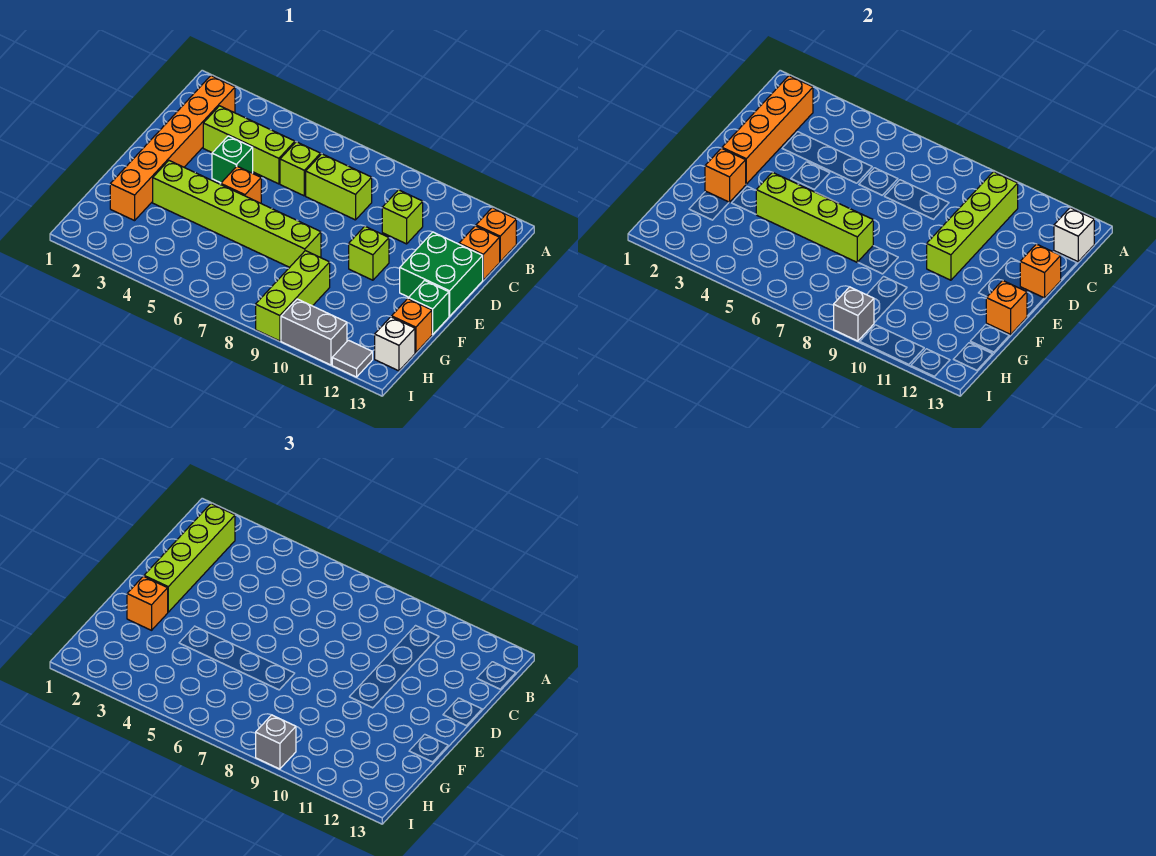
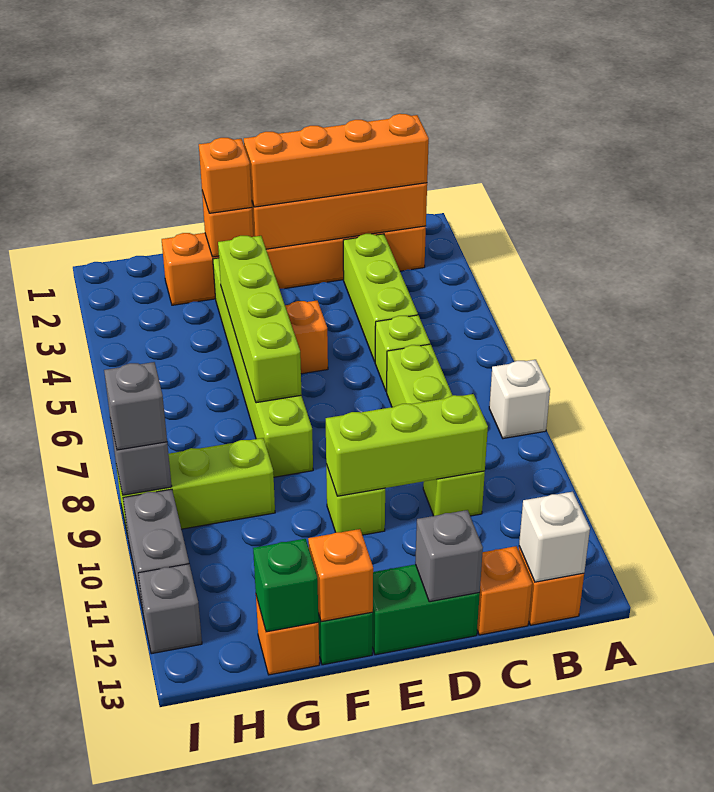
lime 1x4 brick [144,504,235,612] -> orange 1x4 brick [244,114,429,207]
lime 1x4 brick [927,172,1018,280] -> lime 1x3 brick [326,394,488,496]
green 1x1 brick [212,136,253,183] -> green 1x1 brick moved to [253,539,318,632]
green 2x2 brick [400,232,483,316] -> green 1x2 brick [372,564,480,655]
orange 1x1 brick [1020,244,1061,298] -> grey 1x1 brick [415,510,483,602]
white 1x1 brick [375,317,415,371] -> white 1x1 brick moved to [489,360,550,439]
grey 1x1 tile [332,340,373,377] -> grey 1x1 brick [138,564,202,654]

